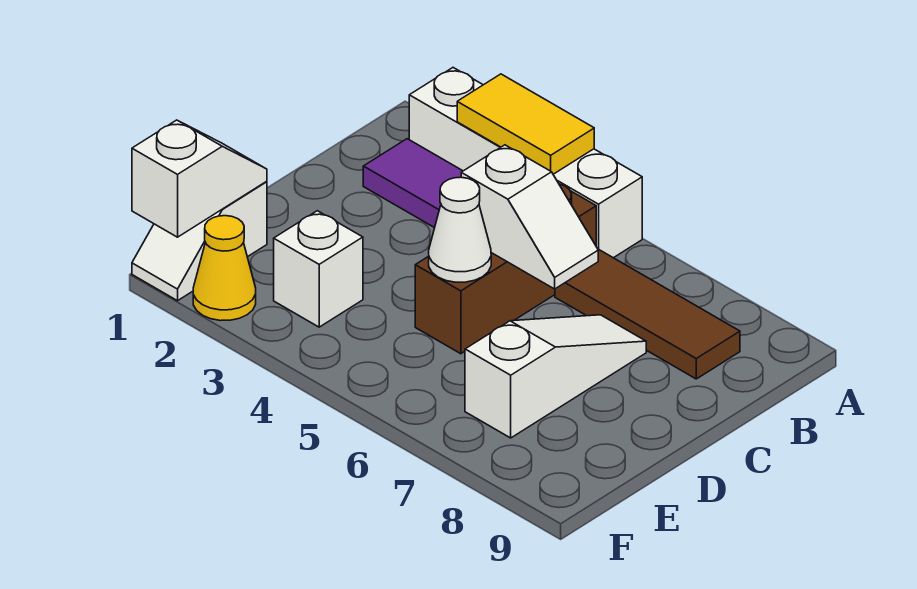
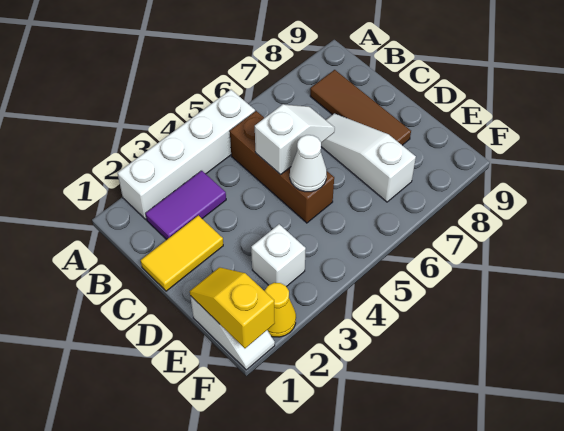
yellow 1x2 tile [457,74,594,174] -> yellow 1x2 tile moved to [141,215,223,291]
brown 1x3 tile [555,249,740,379] -> brown 1x3 tile turned to [310,70,411,145]
white 1x2 slope [132,120,267,237] -> yellow 1x2 slope [190,267,275,348]

